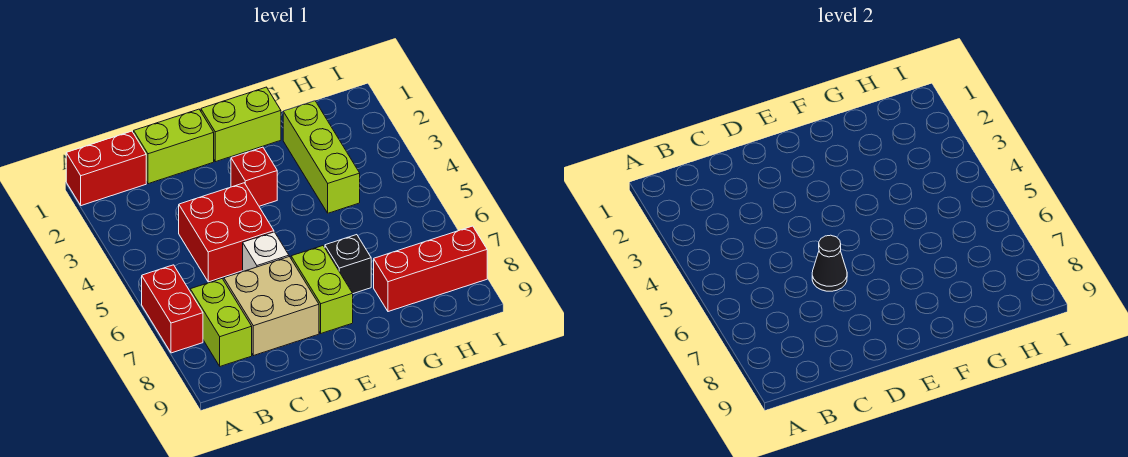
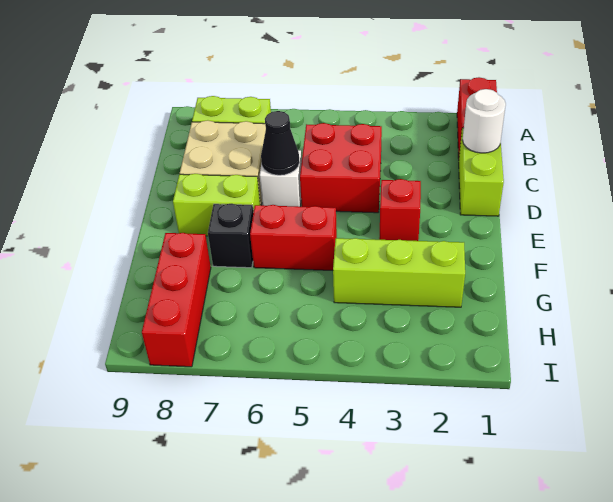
red 1x2 brick [142,265,203,353] -> red 1x2 brick moved to [250,205,337,270]
none -> white 1x1 round brick [463,89,506,153]
lime 1x2 brick [201,87,281,162] -> none

